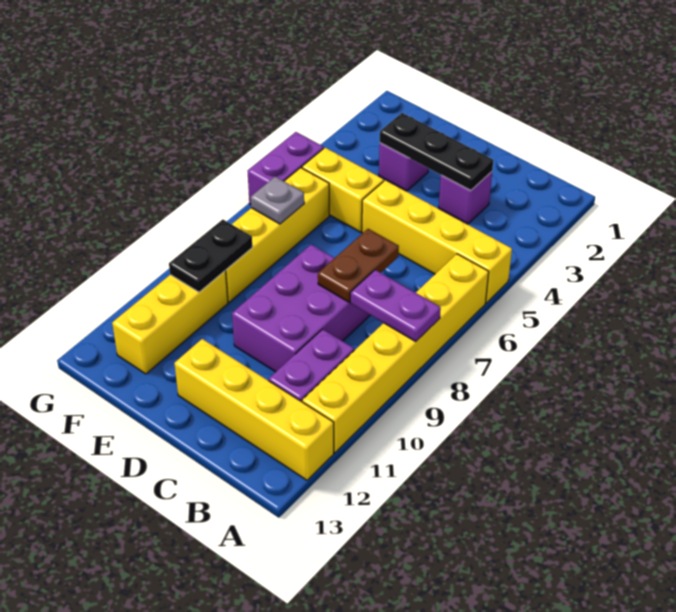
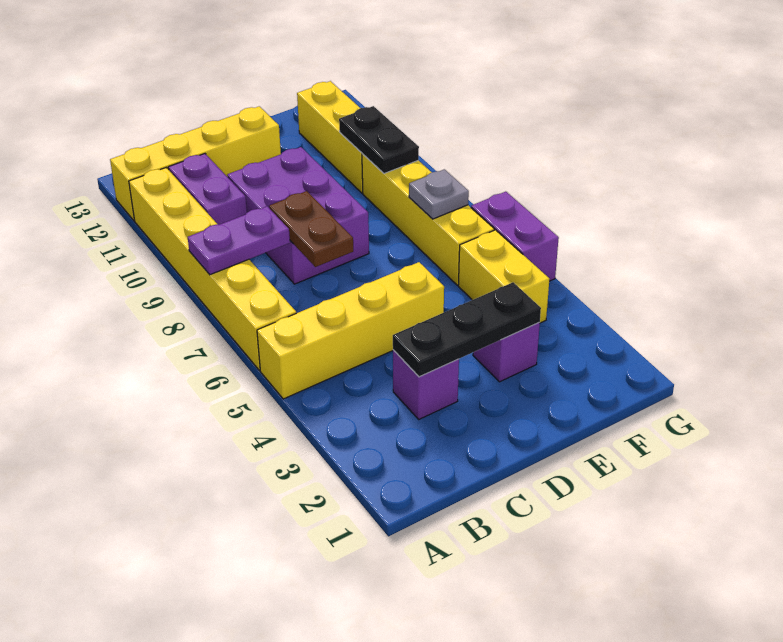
yellow 1x2 brick [302,148,384,232] -> yellow 1x2 brick turned to [458,230,549,323]

